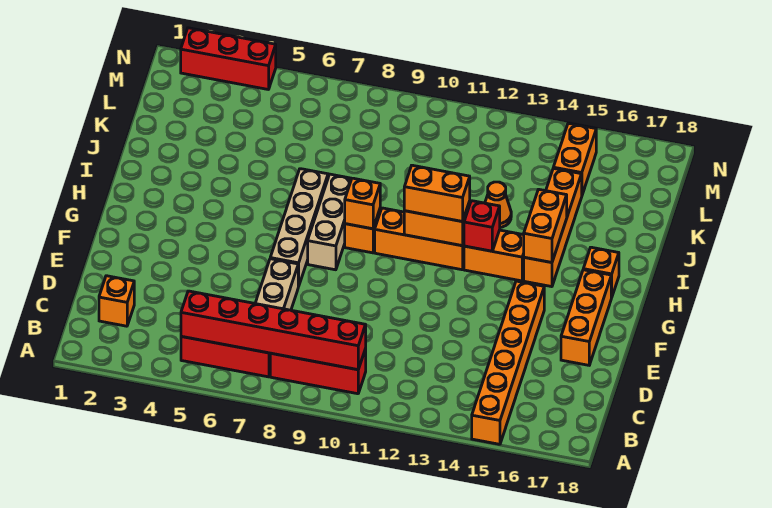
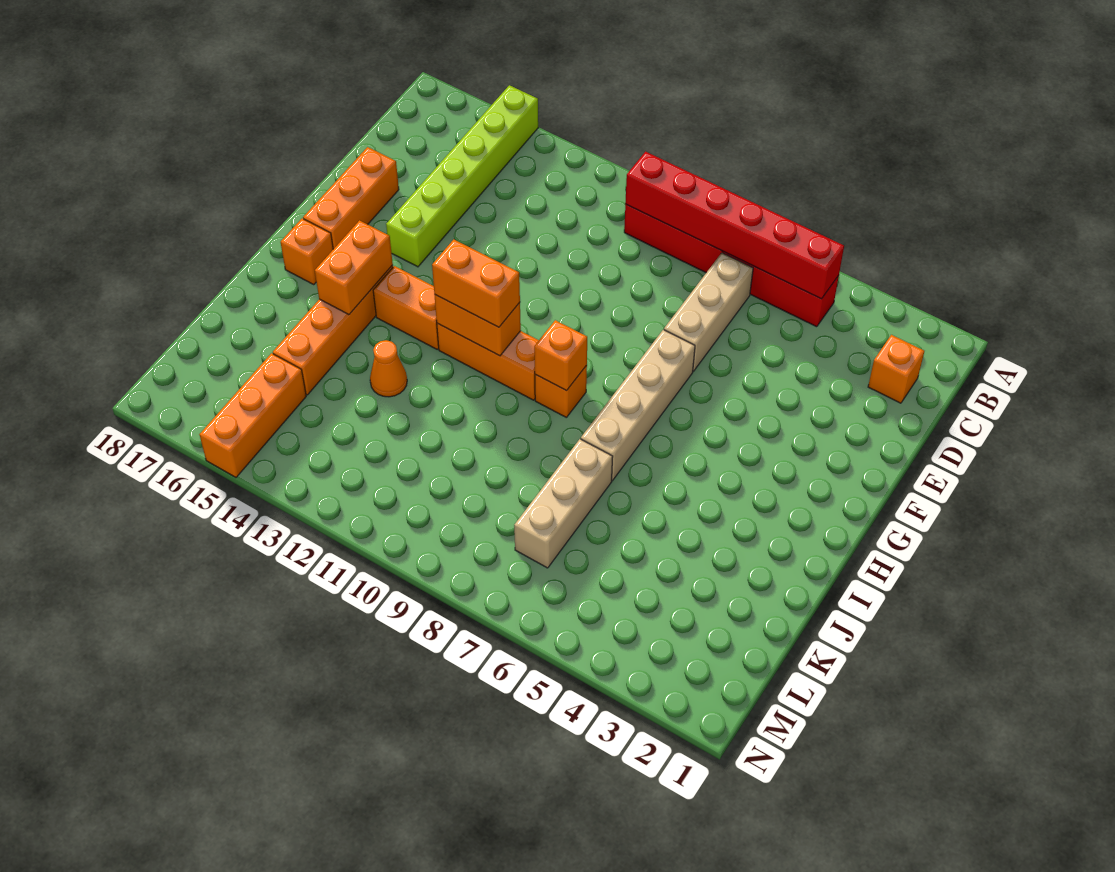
orange 1x6 brick [472,281,544,444] -> lime 1x6 brick [386,85,538,267]
tan 1x3 brick [308,174,352,270] -> tan 1x3 brick moved to [514,439,613,568]
red 1x1 brick [464,201,500,251] -> none
orange 1x2 brick [553,123,596,195] -> orange 1x3 brick [199,353,306,477]
red 1x3 brick [181,28,276,90] -> none

